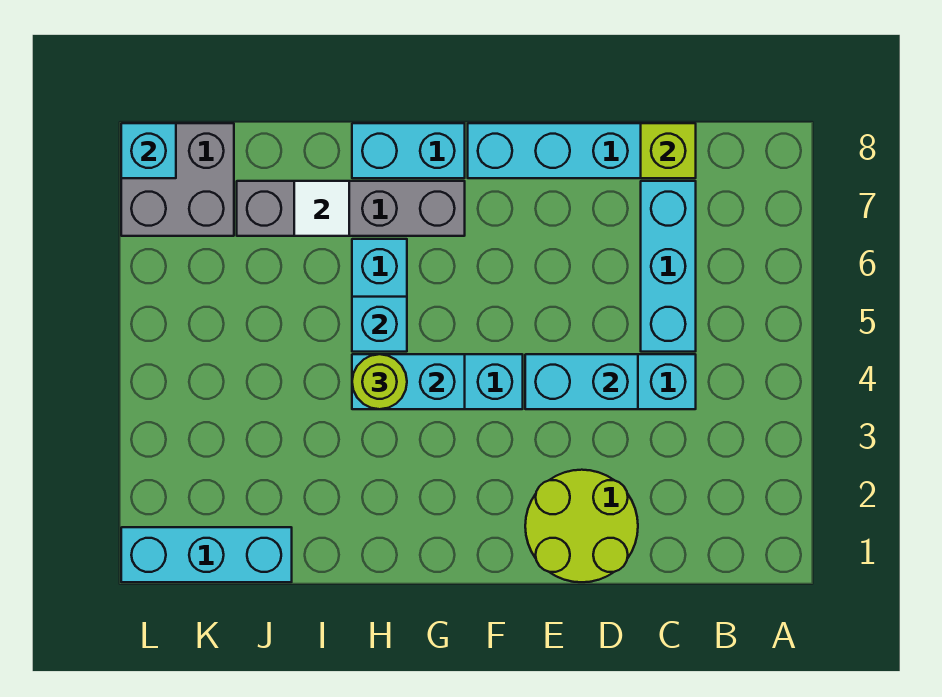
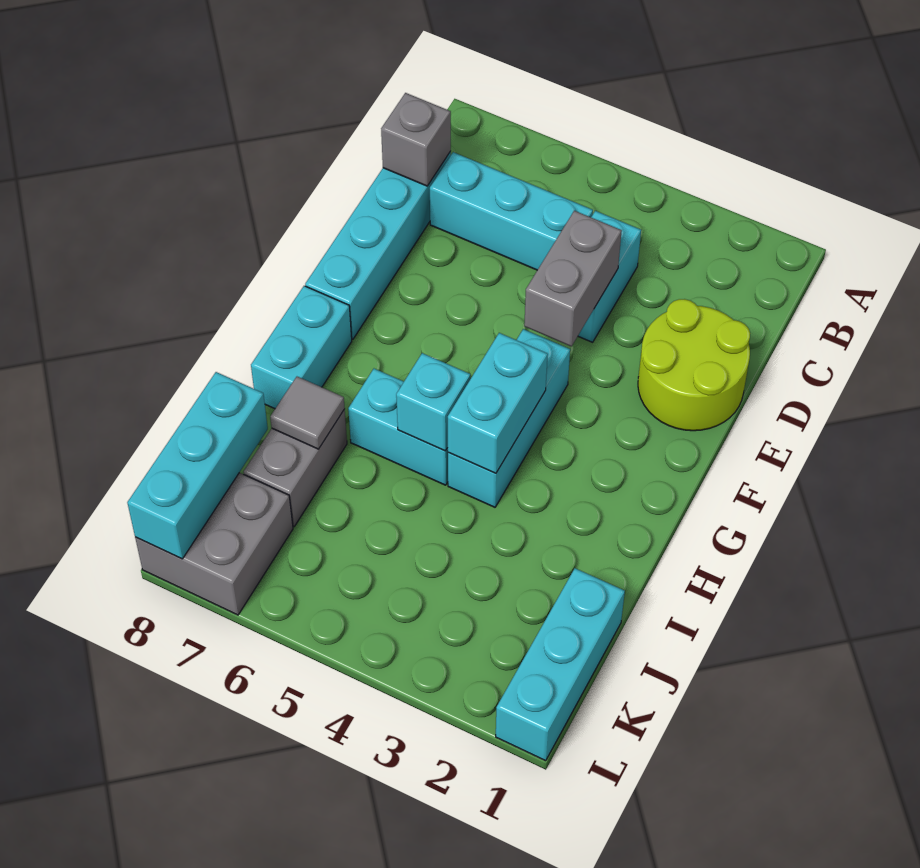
lime 1x1 brick [641,123,696,178] -> grey 1x1 brick [381,93,451,186]
cyan 1x2 brick [525,354,638,409] -> grey 1x2 brick [524,211,622,346]
grey 1x4 brick [237,181,465,236] -> grey 1x2 brick [243,409,347,526]
lime 1x1 round brick [352,354,407,409] -> none
white 1x1 tile [294,181,349,236] -> grey 1x1 tile [270,377,345,449]
cyan 1x1 brick [121,123,176,178] -> cyan 1x3 brick [127,372,268,559]

